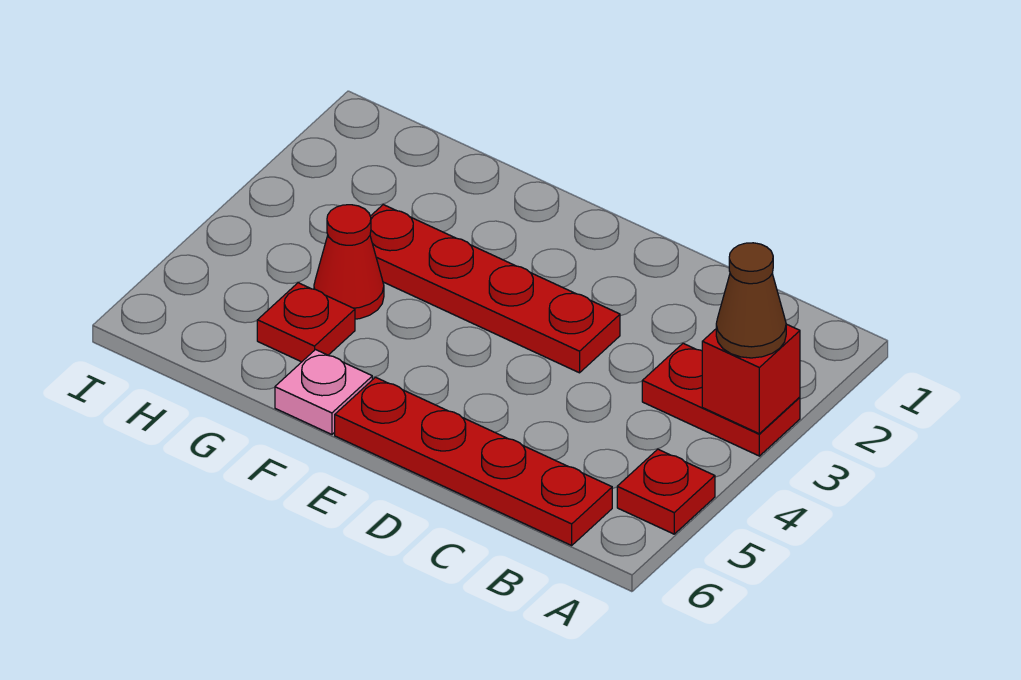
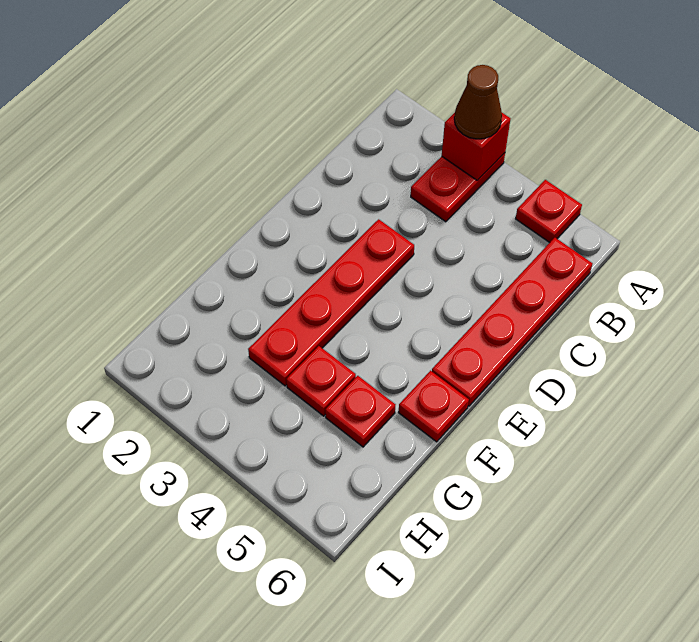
pink 1x1 plate [275,350,372,434] -> red 1x1 plate [399,371,469,442]
red 1x1 cone [314,205,384,319] -> red 1x1 plate [286,346,356,416]

